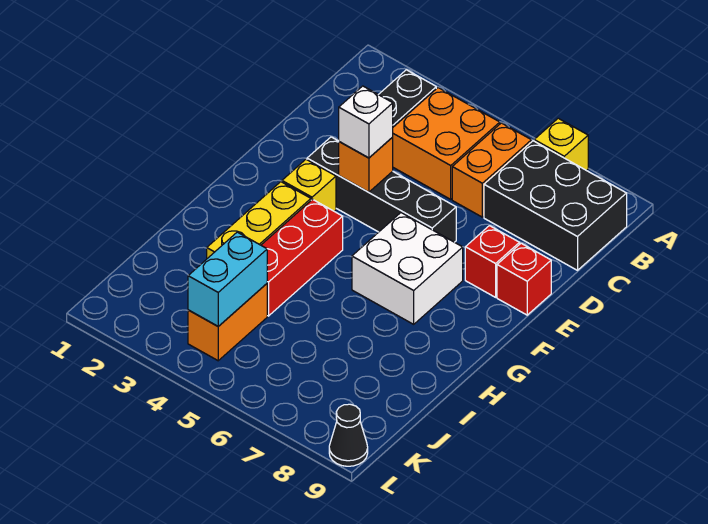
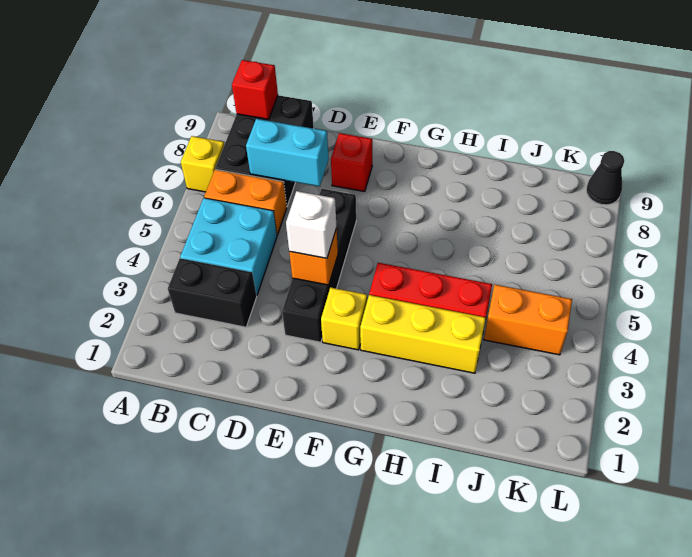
orange 2x2 brick [393,88,500,199] -> cyan 2x2 brick [180,198,277,295]
red 1x1 brick [497,243,551,315] -> red 1x1 brick moved to [232,60,278,119]
white 2x2 brick [352,213,463,324] -> none
cyan 1x2 brick [188,232,267,326] -> cyan 1x2 brick moved to [246,119,329,186]

